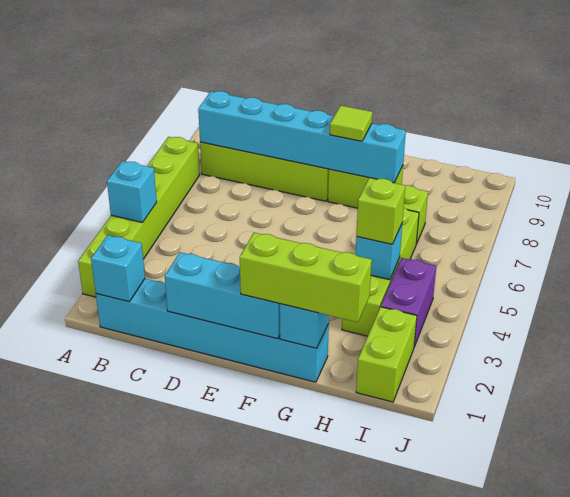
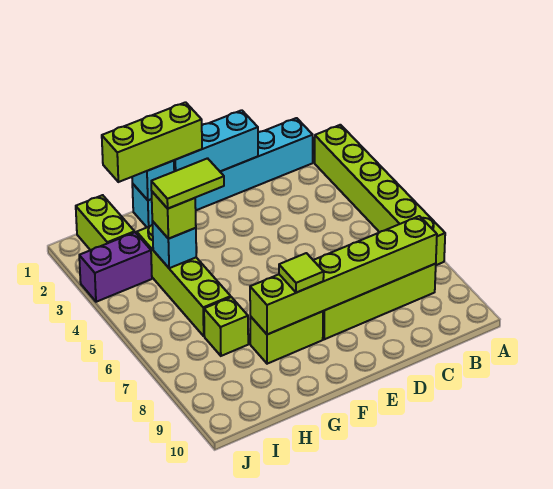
cyan 1x1 brick [107,161,157,223] -> none
cyan 1x1 brick [91,235,145,302] -> none
cyan 1x6 brick [198,91,406,183] -> lime 1x6 brick [250,216,437,335]
none -> lime 1x2 tile [151,158,224,209]
purple 1x2 brick [381,258,436,347] -> purple 1x2 brick turned to [79,232,152,302]

